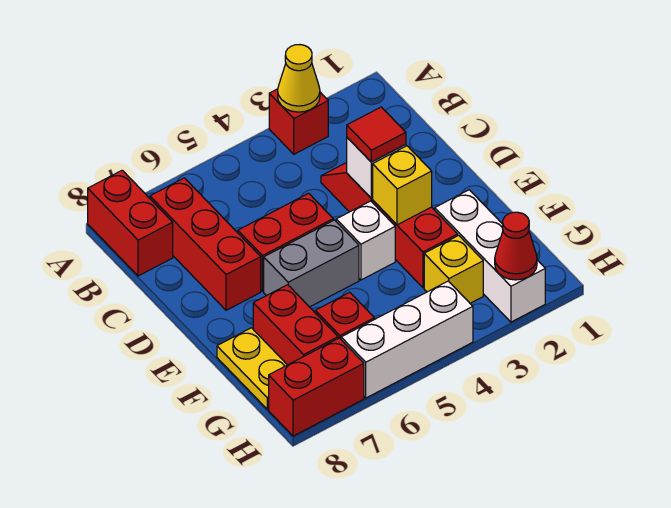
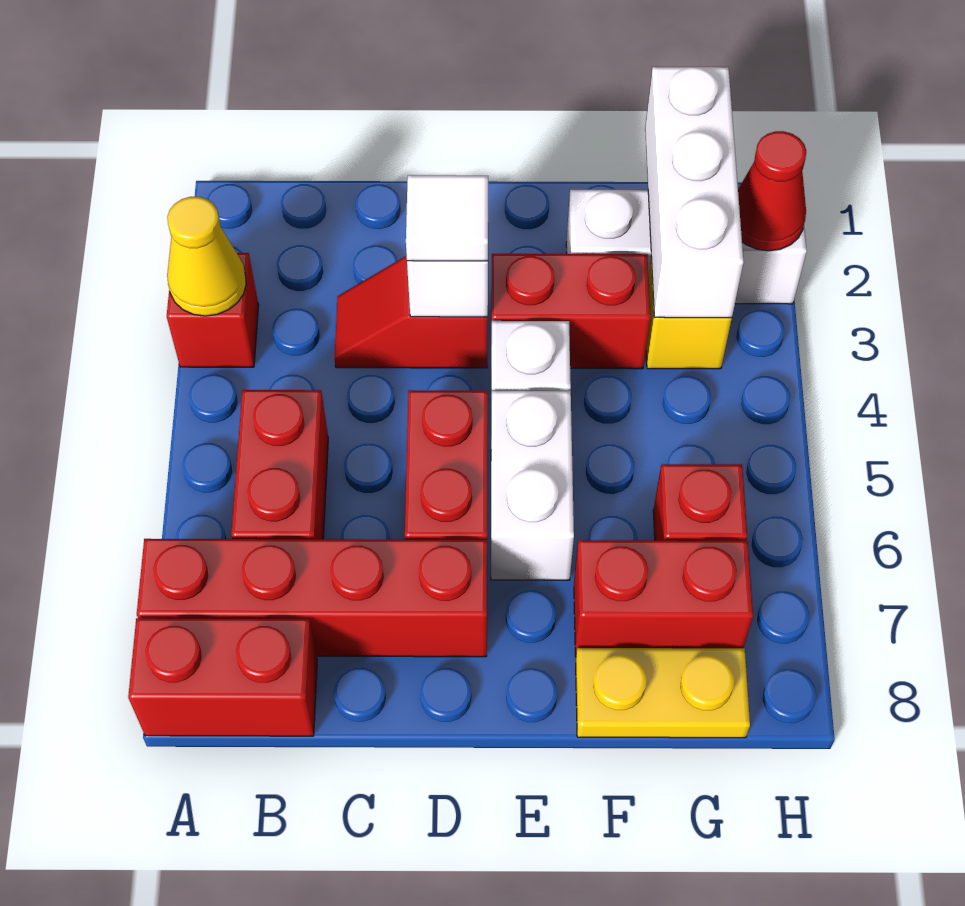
red 1x3 brick [150,178,261,310] -> red 1x4 brick [137,539,487,657]
red 1x1 tile [347,107,406,162] -> white 1x1 tile [406,175,488,261]
yellow 1x1 brick [373,146,432,225] -> none
grey 1x2 brick [264,220,359,307] -> white 1x2 brick [491,391,574,580]
white 1x3 brick [341,281,473,398] -> white 1x3 brick moved to [645,67,743,318]
red 1x2 brick [269,338,364,436] -> red 1x2 brick moved to [231,390,328,539]

